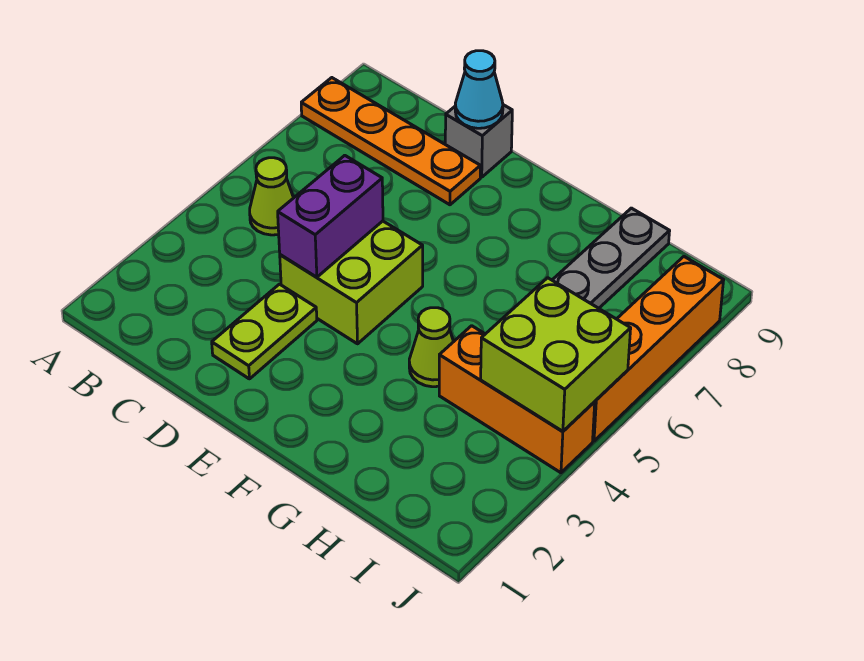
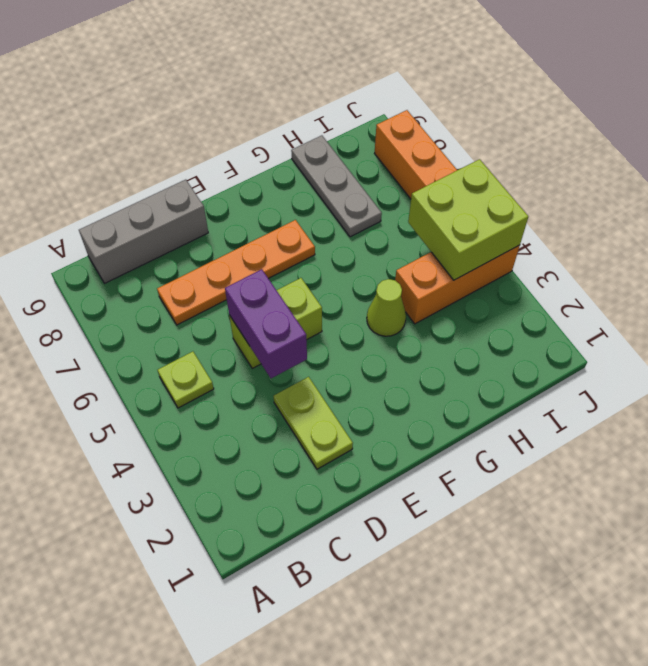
orange 1x4 plate [301,78,480,205] -> orange 1x4 plate moved to [157,220,315,325]
lime 1x1 cone [250,158,293,235] -> lime 1x1 plate [158,352,214,408]
lime 2x2 brick [280,221,423,344] -> lime 1x2 brick [229,278,322,368]
grey 1x1 brick [445,105,512,177] -> grey 1x3 brick [79,180,208,283]
cyan 1x1 cone [455,51,503,128] -> none

